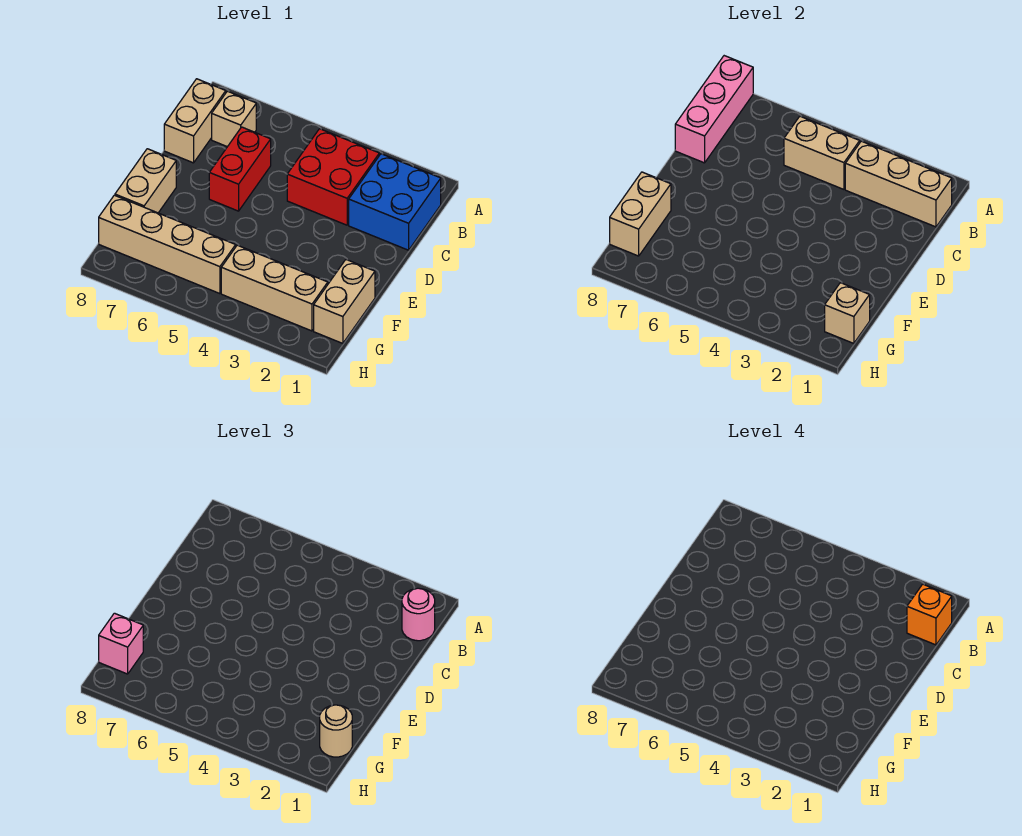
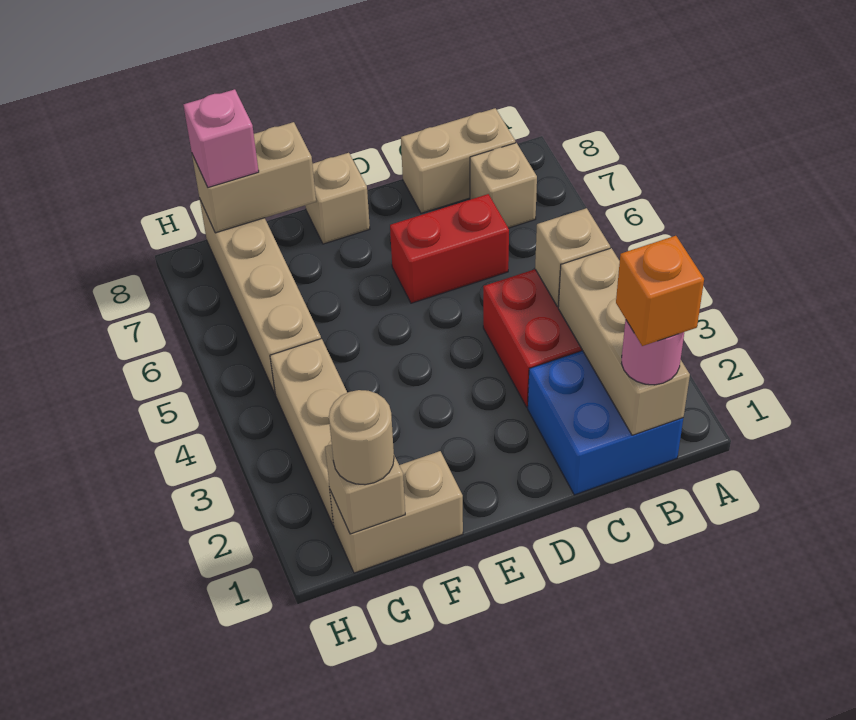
pink 1x3 brick [675,56,753,163] -> none
tan 1x2 brick [784,116,860,189] -> tan 1x1 brick [535,208,610,307]
tan 1x2 brick [115,149,176,213] -> tan 1x1 brick [305,153,370,244]

